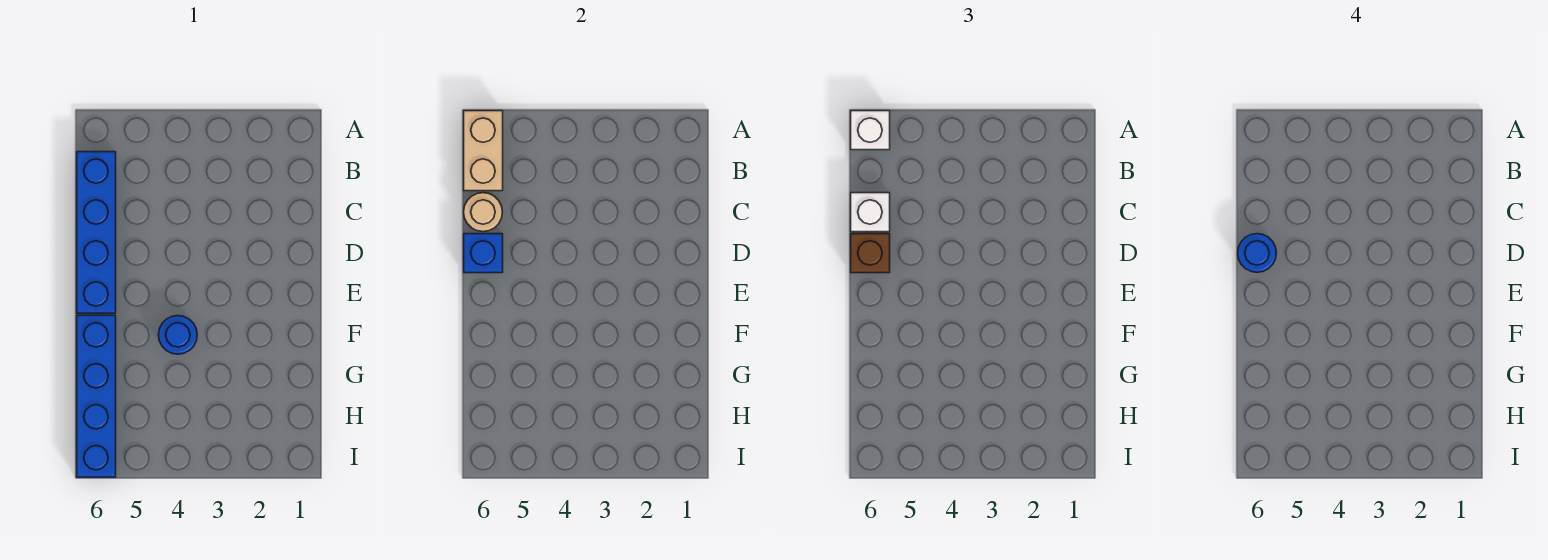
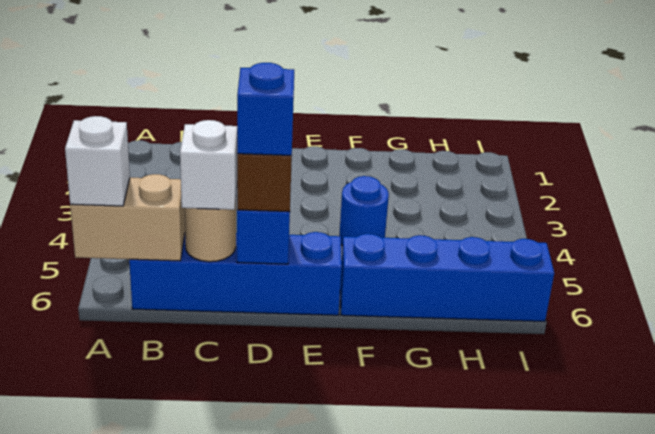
blue 1x1 round brick [1238,234,1276,272] -> blue 1x1 brick [237,63,294,155]

